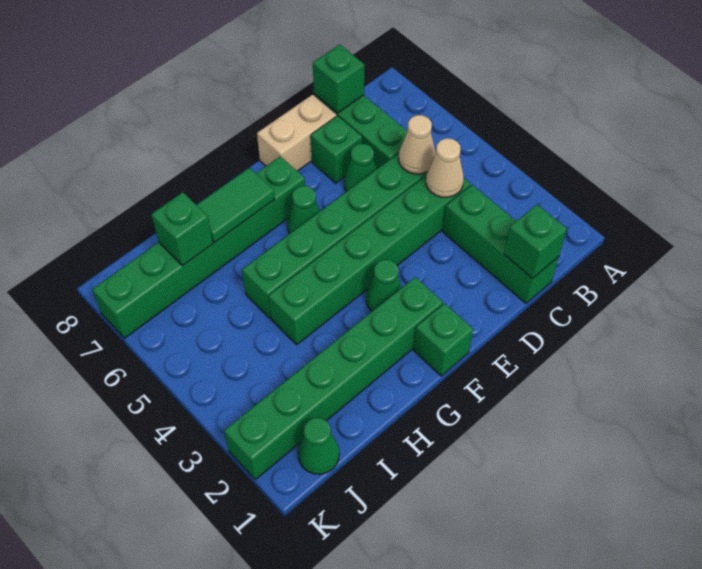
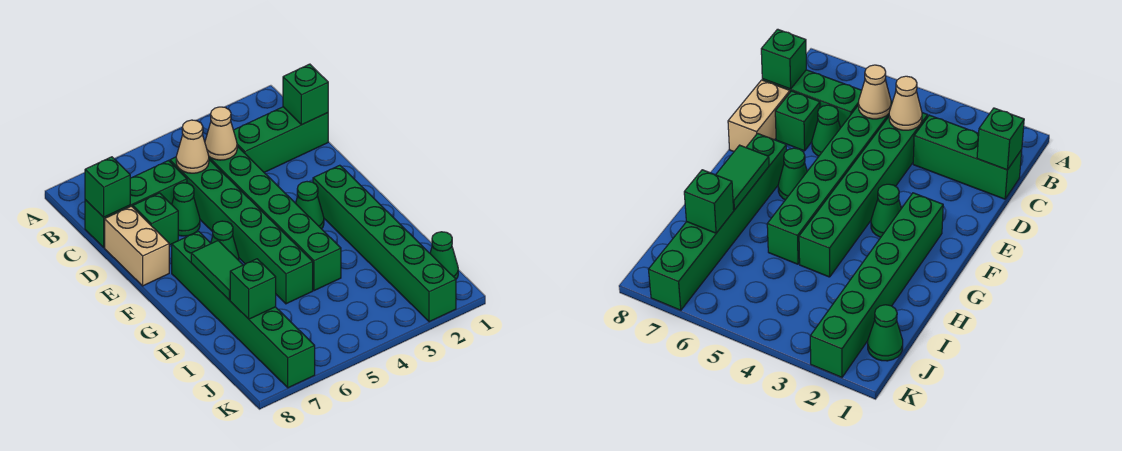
green 1x1 brick [414,303,473,376] -> none

